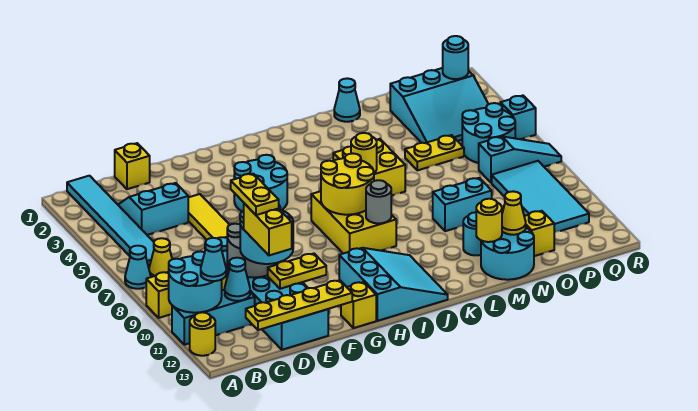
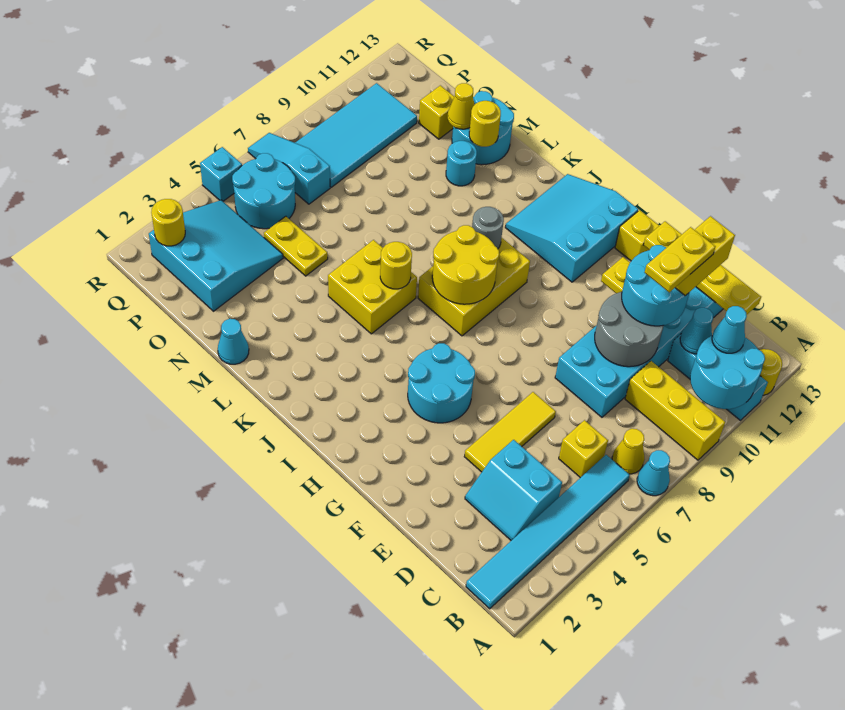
yellow 1x1 brick [115,143,150,189] -> yellow 1x1 brick moved to [559,420,608,478]
cyan 1x2 brick [433,178,492,231] -> none
cyan 1x1 round brick [443,36,468,79] -> yellow 1x1 round brick [151,199,185,246]

